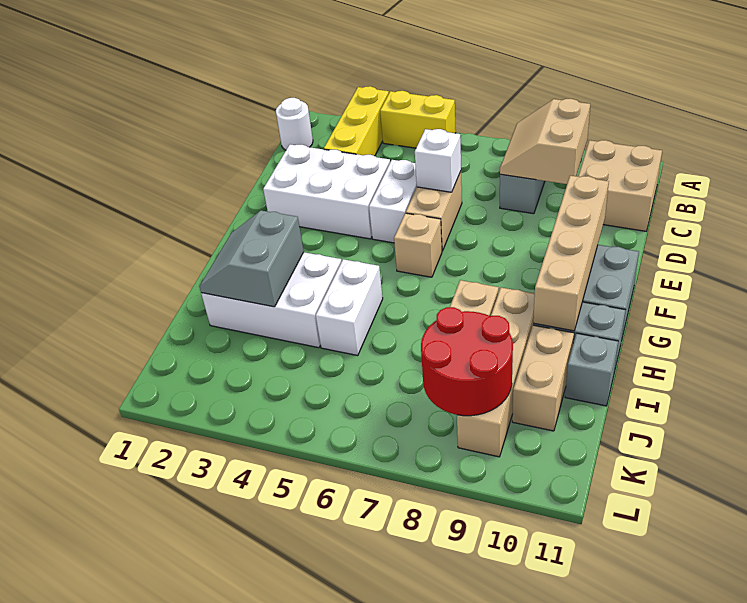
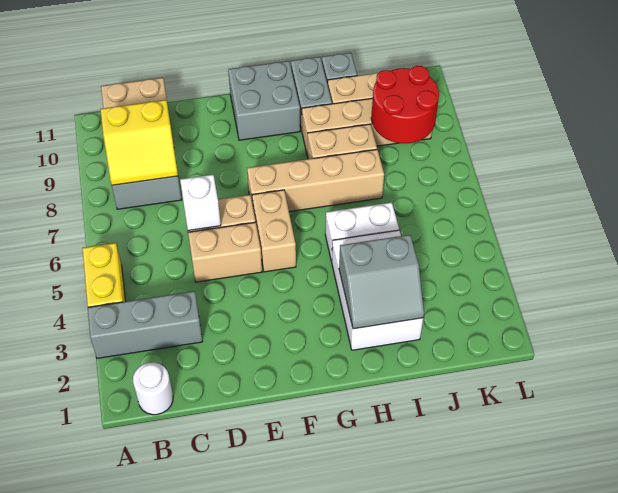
yellow 1x3 brick [324,86,389,156] -> grey 1x3 brick [88,291,203,358]
tan 2x2 slope [500,99,590,184] -> yellow 2x2 slope [100,100,178,185]
white 2x3 brick [263,144,390,239] -> none
white 1x2 brick [369,160,417,243] -> tan 1x2 brick [188,222,262,282]
tan 1x4 brick [533,176,609,331] -> tan 1x4 brick moved to [247,149,384,212]
tan 1x1 brick [394,213,442,277] -> tan 1x2 brick [252,190,296,272]

